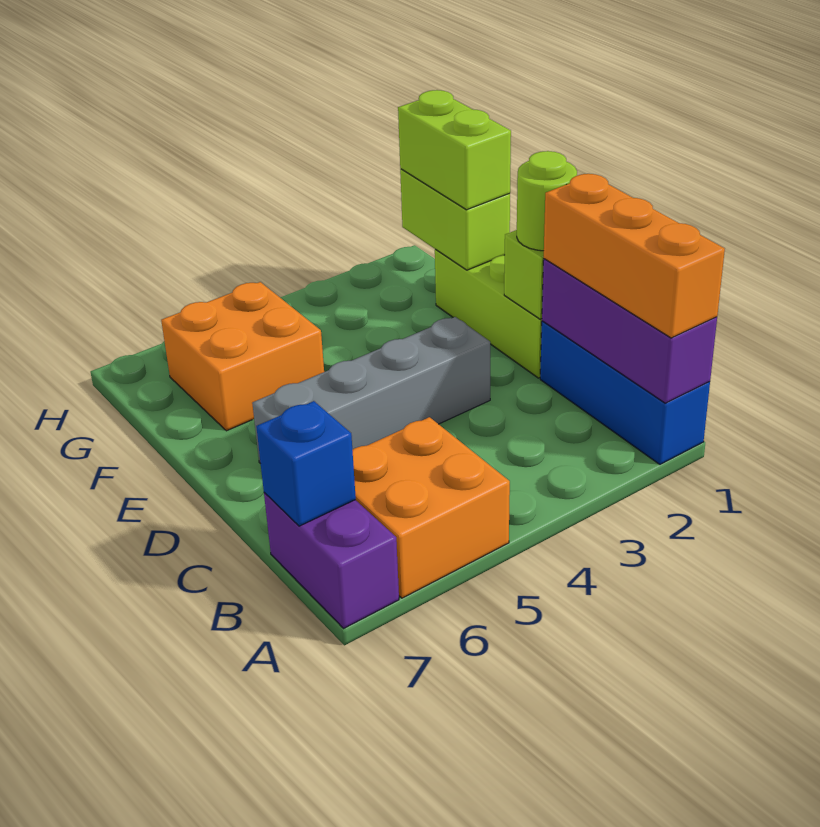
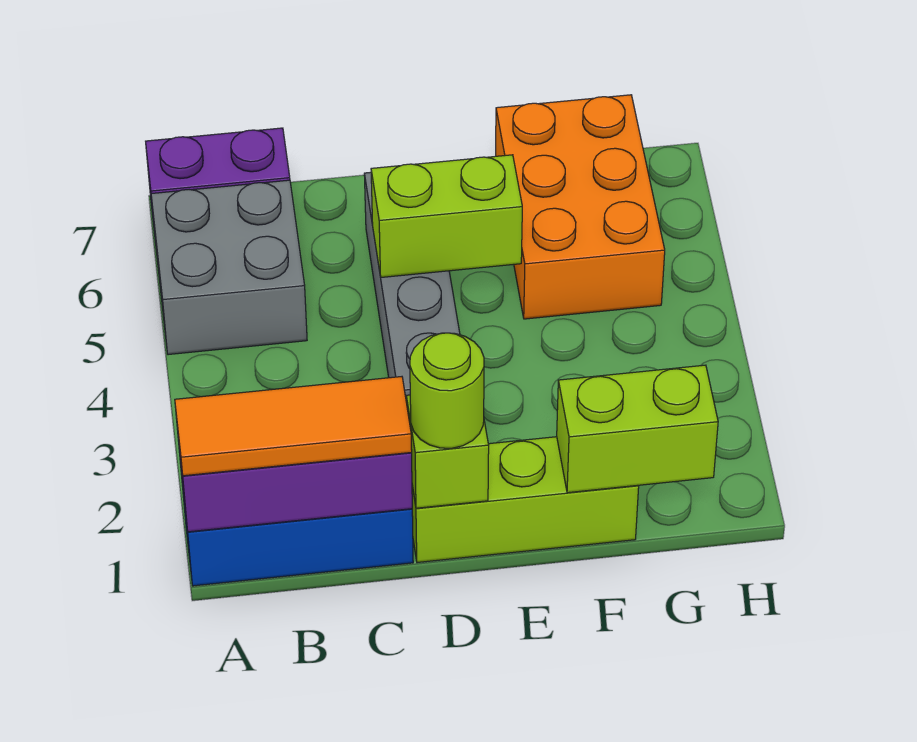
orange 1x3 brick [544,174,725,338] -> orange 1x3 tile [175,377,412,476]
orange 2x2 brick [352,417,510,598] -> grey 2x2 brick [151,180,307,355]
blue 1x1 brick [256,401,356,526] -> none
lime 1x2 brick [398,90,511,210] -> lime 1x2 brick moved to [371,155,522,277]
orange 2x2 brick [161,282,324,431] -> orange 2x3 brick [496,95,665,319]

